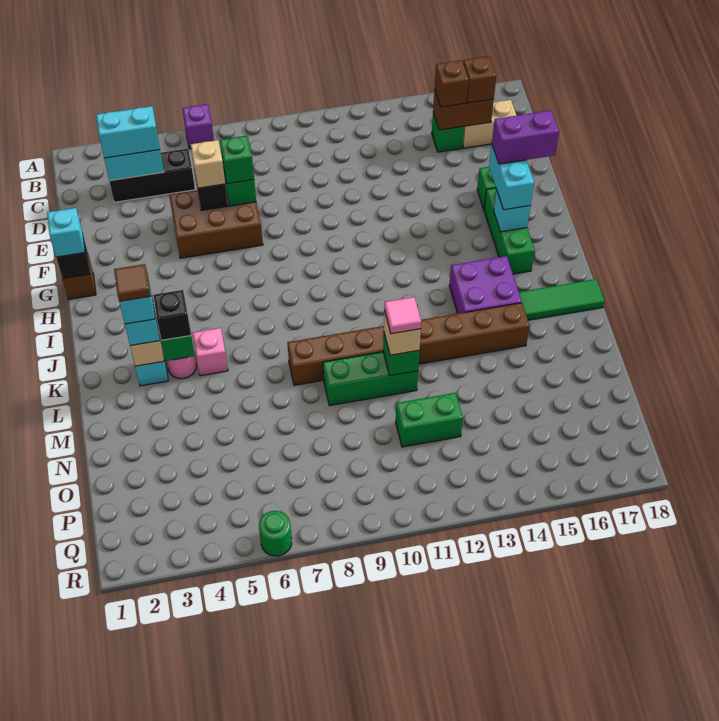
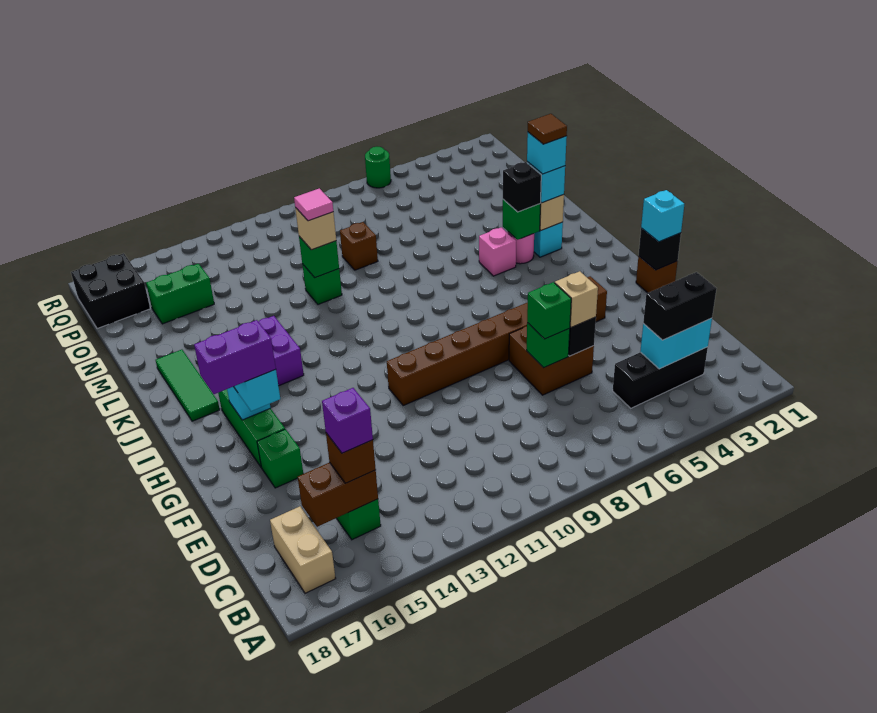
purple 1x1 brick [182,104,214,149] -> purple 1x1 brick moved to [322,388,373,453]
cyan 1x2 brick [96,106,160,158] -> black 1x2 brick [643,272,716,340]
tan 1x2 brick [463,100,517,148] -> tan 1x2 brick turned to [270,506,336,593]
brown 1x1 brick [463,56,496,103] -> brown 1x1 brick moved to [340,222,378,270]
brown 2x3 brick [169,190,263,258] -> brown 2x2 brick [509,326,594,395]
green 1x3 tile [519,279,605,320] -> green 1x3 tile turned to [156,350,220,421]
brown 1x8 brick [287,303,530,385] -> brown 1x8 brick moved to [387,276,607,405]
green 1x3 brick [323,352,418,406] -> green 1x1 brick [302,264,342,304]
green 1x2 brick [396,393,463,447] -> green 1x2 brick moved to [146,264,214,324]
none -> black 2x2 brick [71,253,150,329]

